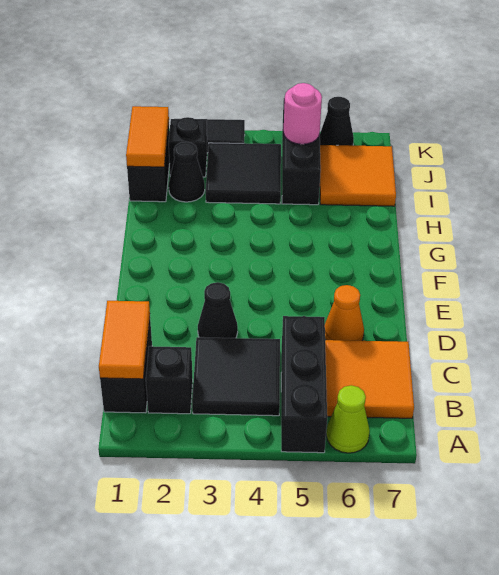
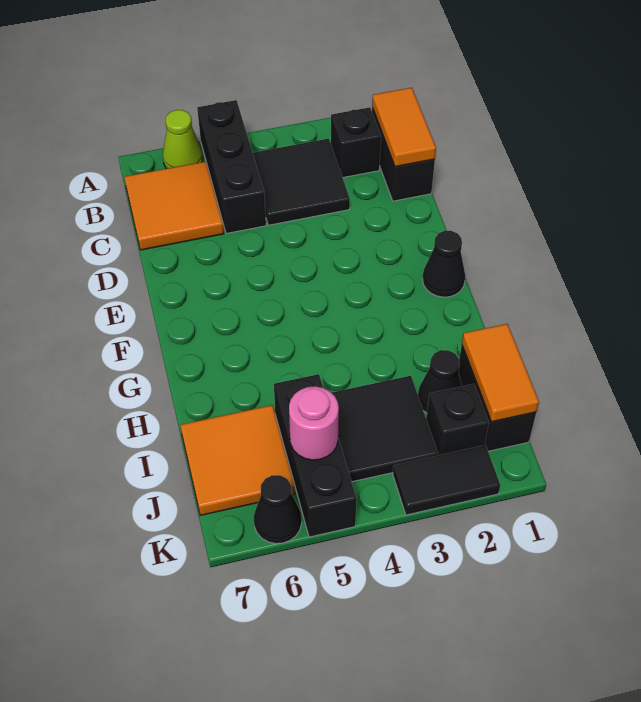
black 1x1 cone [198,282,238,338] -> black 1x1 cone moved to [423,231,465,297]
orange 1x1 cone [325,285,364,341] -> none

